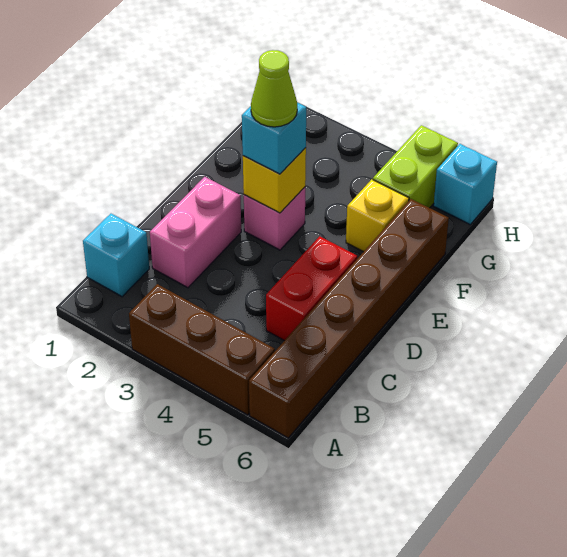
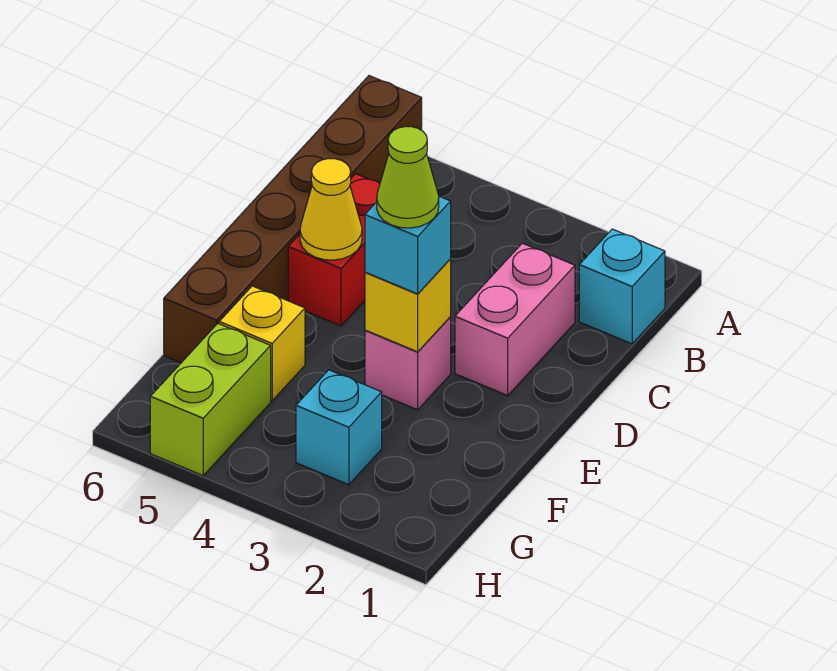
brown 1x3 brick [129,284,275,415] -> none
none -> yellow 1x1 cone [300,159,362,260]
cyan 1x1 brick [434,144,497,224] -> cyan 1x1 brick moved to [296,370,382,485]

